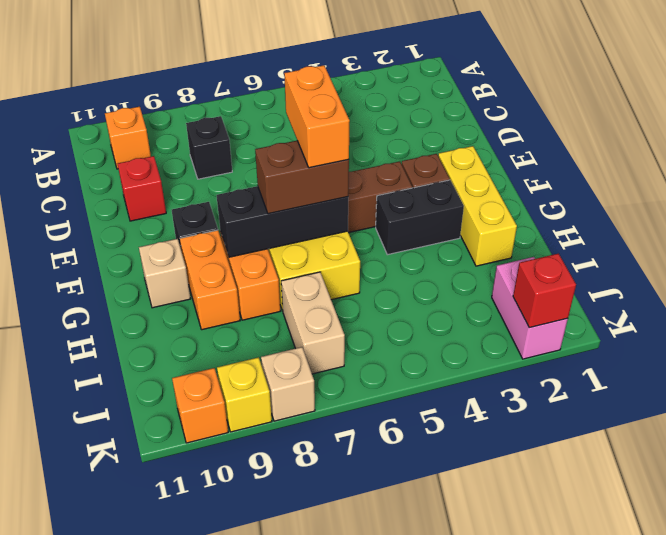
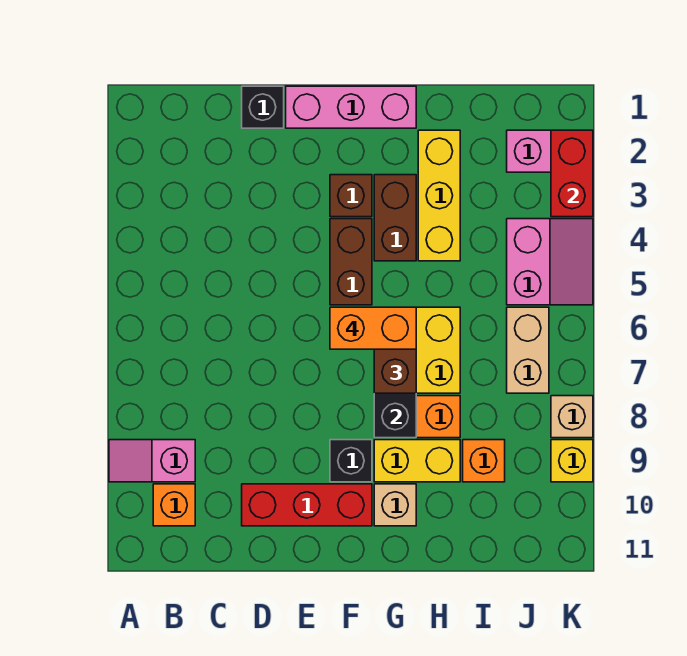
none -> pink 1x2 slope [109,440,195,482]
black 1x1 brick [186,116,232,179] -> black 1x1 brick moved to [242,86,284,128]
red 1x1 brick [118,156,166,221] -> red 1x3 brick [242,484,372,526]
none -> pink 1x3 brick [286,86,416,128]
yellow 1x3 brick [438,146,517,266] -> yellow 1x3 brick turned to [418,130,460,261]
black 1x2 brick [376,180,464,255] -> brown 1x2 brick [374,175,416,261]
orange 1x2 brick [180,230,240,330] -> yellow 1x2 brick [374,440,460,482]
tan 1x2 brick [281,272,345,374] -> tan 1x2 brick turned to [507,307,549,393]
none -> pink 2x2 slope [507,219,593,305]
red 1x1 brick [513,254,576,328] -> red 1x2 brick [551,130,593,217]
orange 1x1 brick [172,368,228,443] -> orange 1x1 brick moved to [463,440,505,482]

